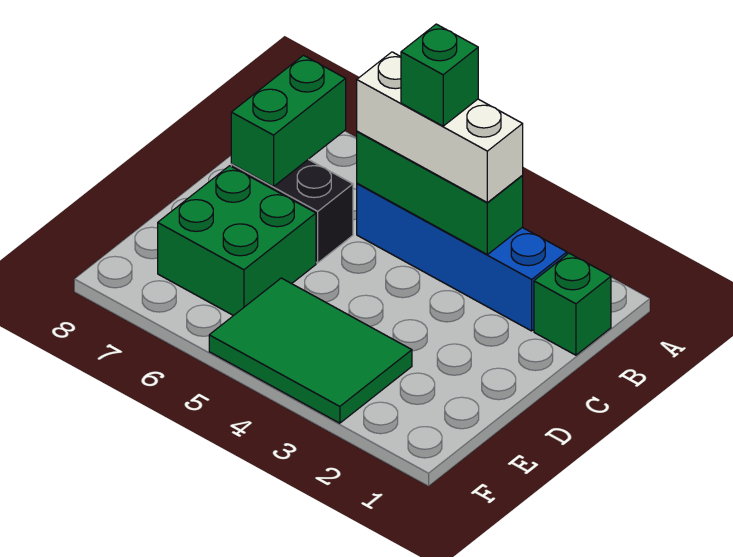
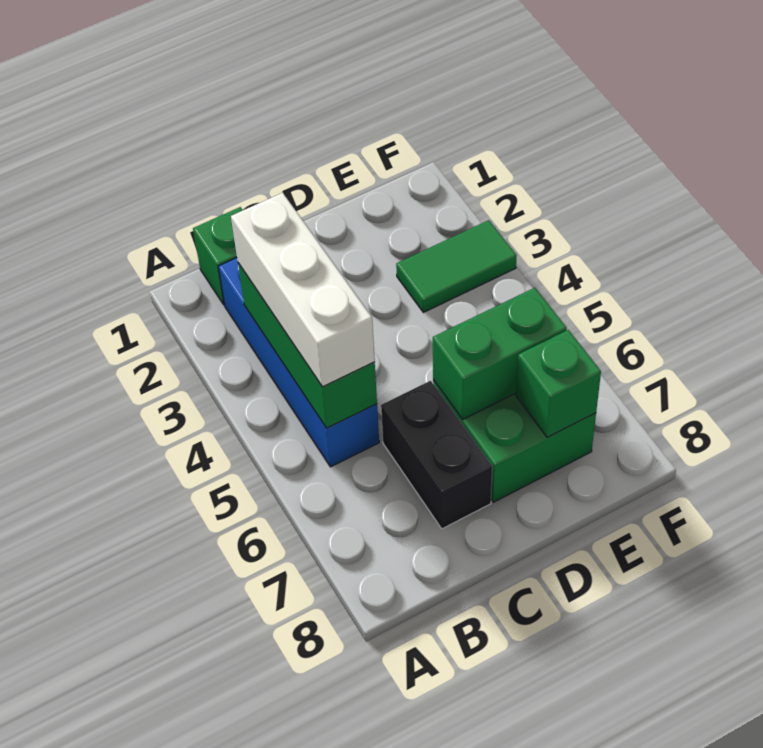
green 1x1 brick [401,24,478,126] -> green 1x1 brick moved to [516,330,601,437]
green 1x2 brick [231,55,346,187] -> green 1x2 brick moved to [433,288,567,419]
green 2x3 tile [209,278,412,423] -> green 1x2 tile [396,220,517,312]

